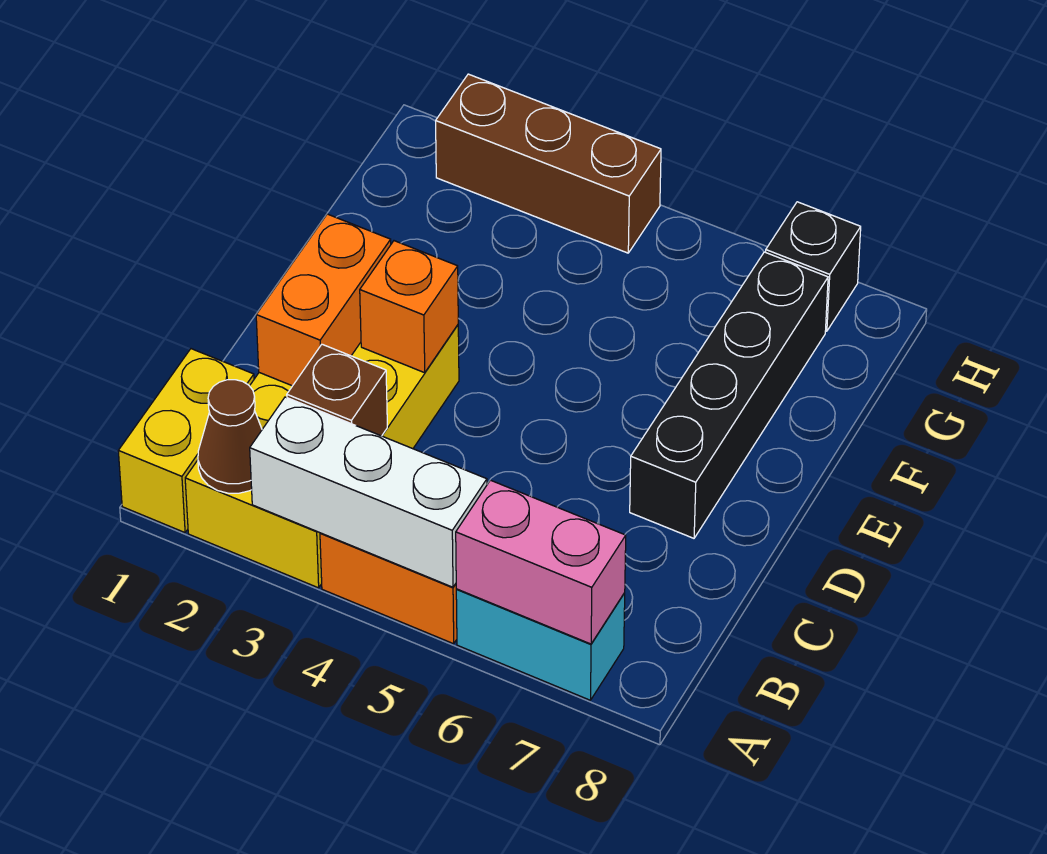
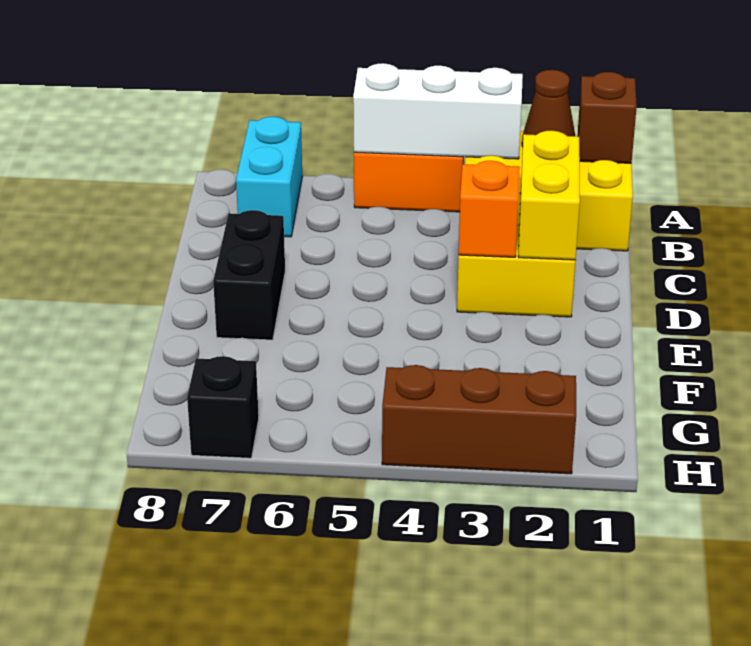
cyan 1x2 brick [456,589,625,700] -> cyan 1x2 brick turned to [236,117,302,237]
pink 1x2 brick [456,480,626,644] -> none
brown 1x1 brick [287,344,387,436] -> brown 1x1 brick moved to [578,72,637,163]
orange 1x2 brick [256,214,391,386] -> yellow 1x2 brick [518,131,580,260]
black 1x4 brick [630,252,828,538] -> black 1x2 brick [213,210,285,340]

